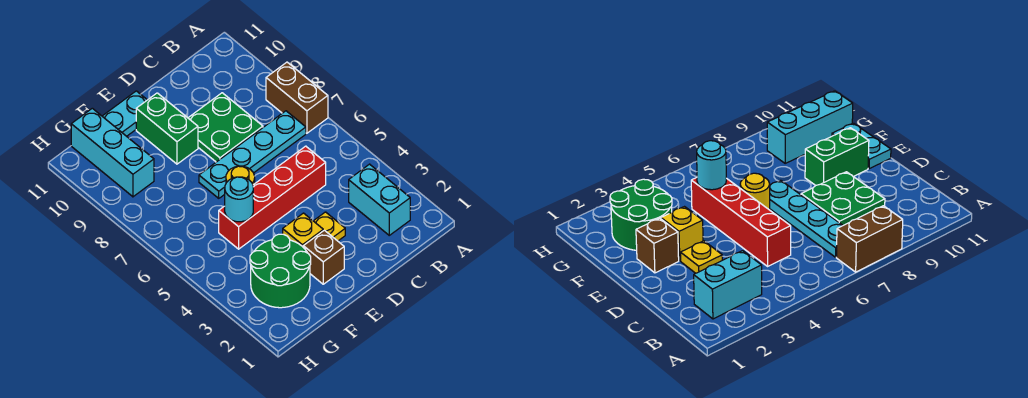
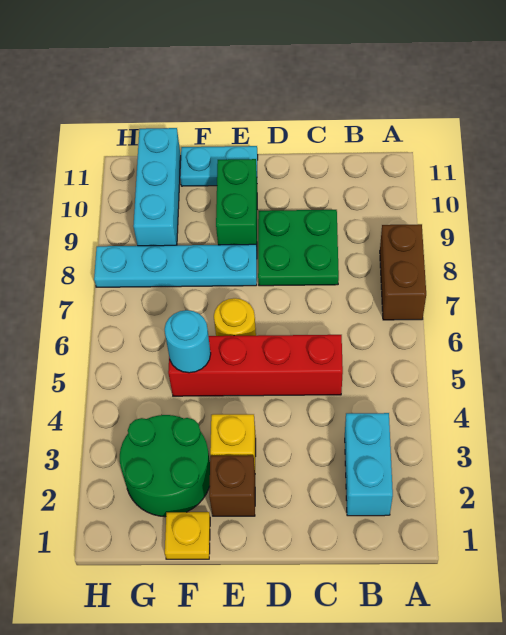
cyan 1x4 plate [199,111,306,198] -> cyan 1x4 plate moved to [94,244,257,287]
yellow 1x1 plate [314,212,345,241] -> yellow 1x1 plate moved to [165,512,210,559]

